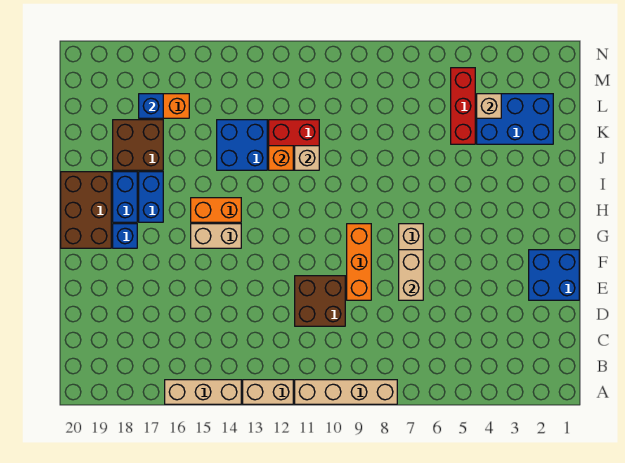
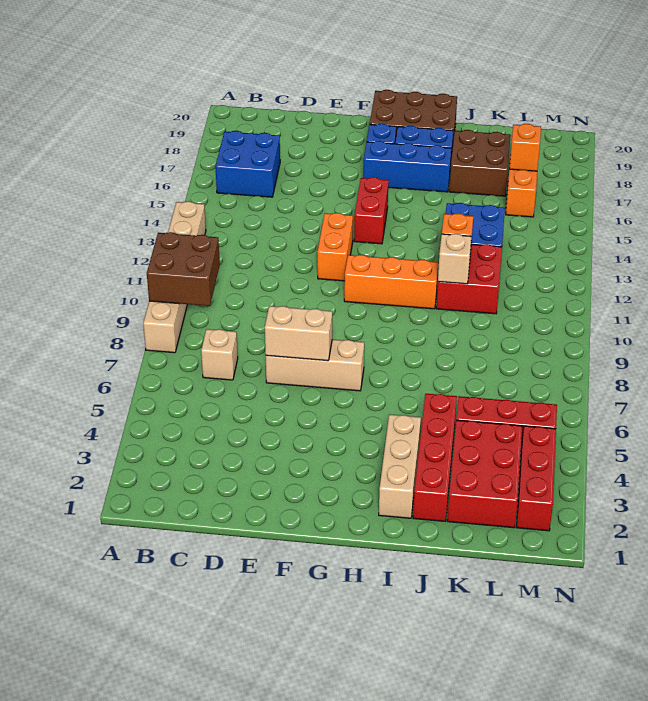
tan 1x3 brick [165,380,241,404] -> tan 1x3 brick moved to [379,415,421,518]
brown 2x2 brick [295,276,345,326] -> brown 2x2 brick moved to [147,232,220,306]
blue 2x2 brick [529,250,579,300] -> blue 2x2 brick moved to [216,131,280,197]
orange 1x3 brick [347,224,371,300] -> orange 1x3 brick moved to [344,255,439,309]
tan 1x2 brick [191,224,241,248] -> red 1x2 brick [354,177,388,244]
orange 1x2 brick [191,198,241,222] -> orange 1x2 brick moved to [317,213,353,281]
blue 1x2 brick [139,172,163,222] -> blue 1x3 brick [363,141,451,192]
none -> red 1x4 brick [413,394,457,521]
blue 2x3 brick [477,94,553,144] -> red 2x3 brick [447,420,522,528]
tan 1x1 brick [477,94,501,118] -> tan 1x1 brick moved to [201,329,238,380]
blue 1x1 brick [139,94,163,118] -> orange 1x1 brick [509,124,541,171]
none -> red 1x3 brick [517,426,556,531]

